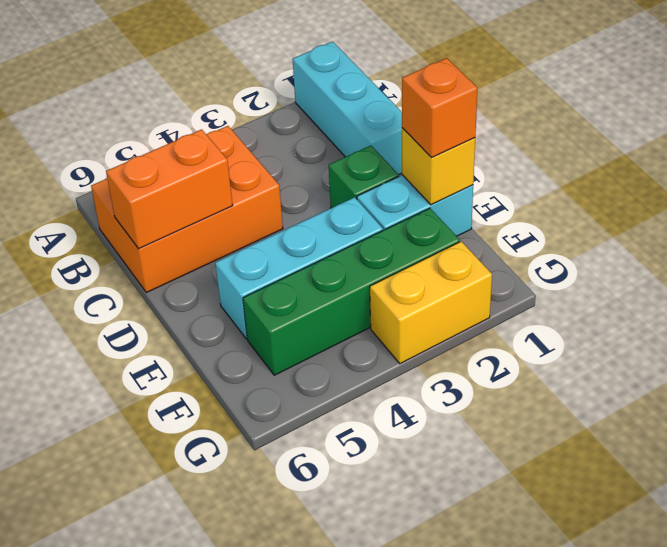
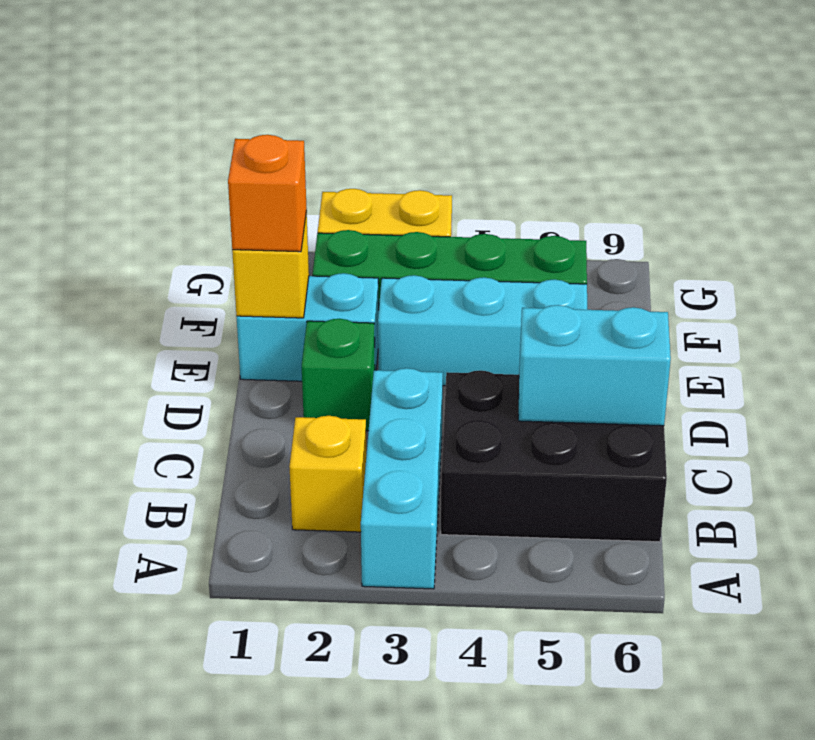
cyan 1x3 brick [293,42,402,174] -> cyan 1x3 brick moved to [361,368,443,589]
none -> yellow 1x1 brick [289,416,367,532]
orange 2x3 brick [91,126,283,293] -> black 2x3 brick [441,370,667,542]
orange 1x2 brick [106,129,233,249] -> cyan 1x2 brick [518,305,671,426]

